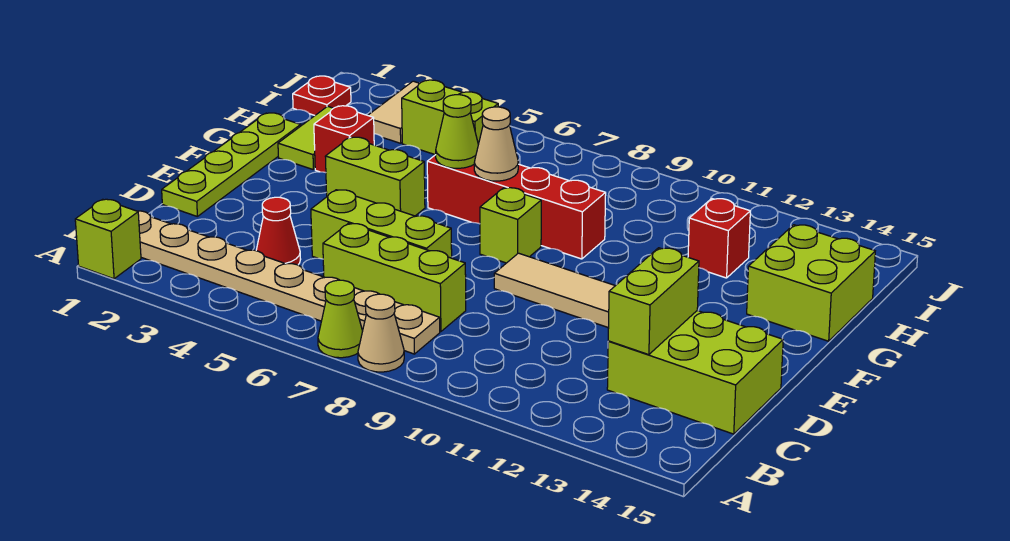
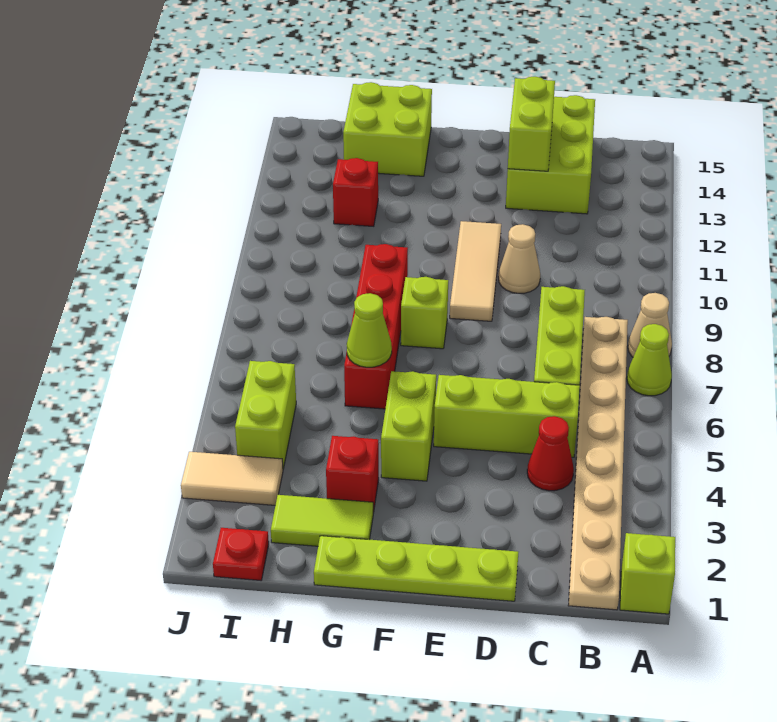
lime 1x2 brick [608,248,699,355] -> lime 1x2 brick turned to [508,77,555,171]
lime 1x3 brick [311,190,452,259] -> lime 1x3 brick turned to [434,375,580,457]
tan 1x1 cone [474,107,518,181] -> tan 1x1 cone moved to [499,224,540,293]

